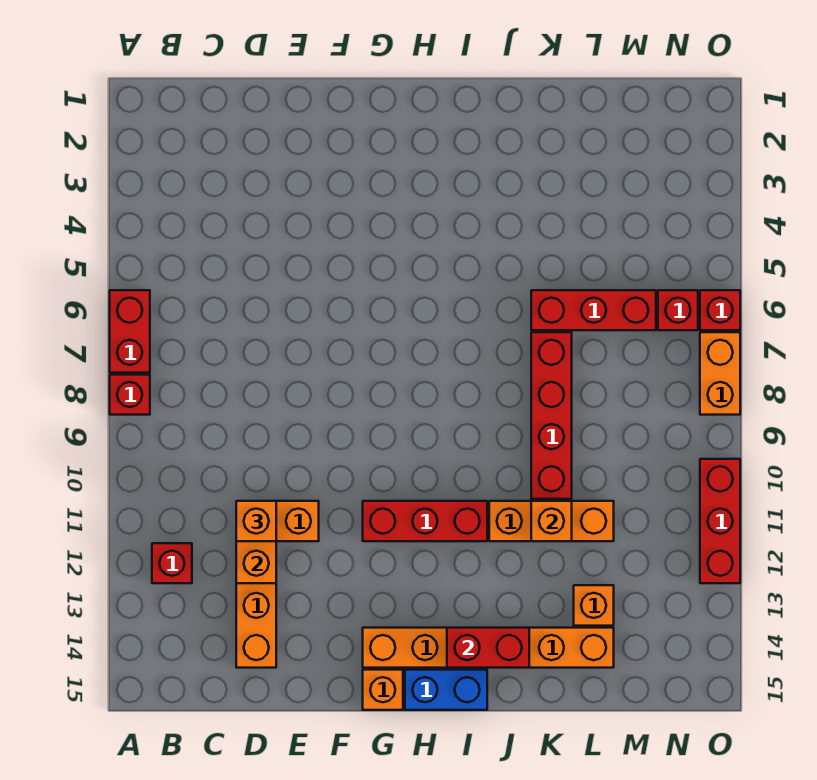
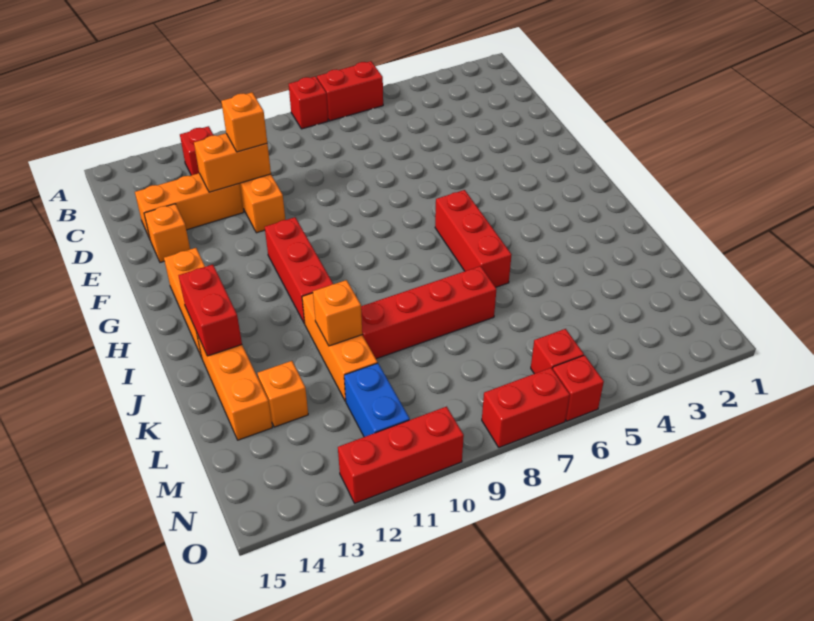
orange 1x1 brick [363,670,403,710] -> orange 1x1 brick moved to [144,204,190,262]
blue 1x2 brick [405,670,487,710] -> blue 1x2 brick moved to [344,363,410,437]
red 1x3 brick [531,290,656,330] -> red 1x3 brick moved to [435,190,512,287]
orange 1x2 brick [700,332,740,415] -> red 1x2 brick [482,368,570,447]

